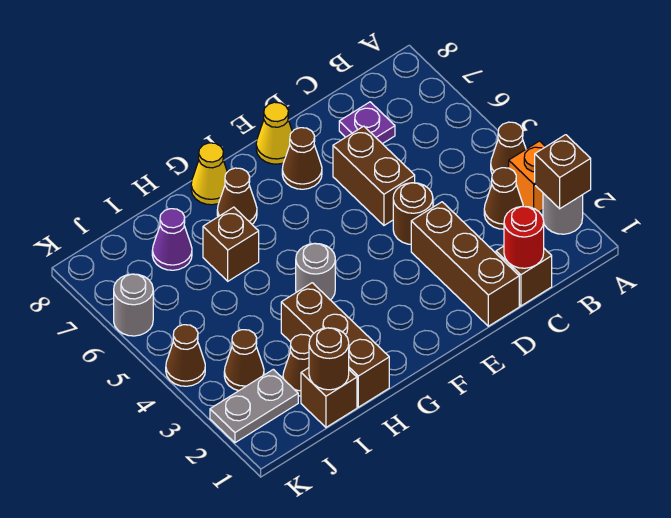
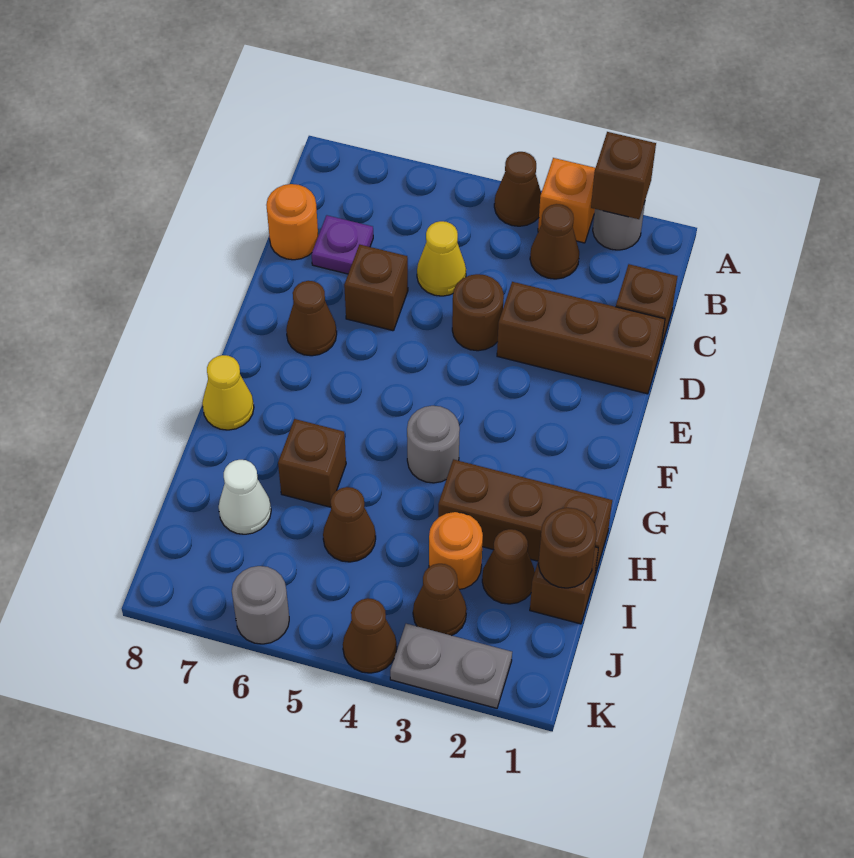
red 1x1 round brick [504,206,544,268] -> none
none -> orange 1x1 round brick [266,184,318,260]
brown 1x2 brick [333,126,415,225] -> brown 1x1 brick [344,245,408,331]
yellow 1x1 cone [256,102,292,164] -> yellow 1x1 cone moved to [417,221,466,296]
brown 1x1 cone [217,168,257,224] -> brown 1x1 cone moved to [323,487,376,562]
none -> orange 1x1 round brick [429,512,483,589]
purple 1x1 cone [152,209,192,270] -> white 1x1 cone [219,460,271,534]
grey 1x2 plate [210,369,298,443] -> grey 1x2 plate turned to [390,624,512,708]

